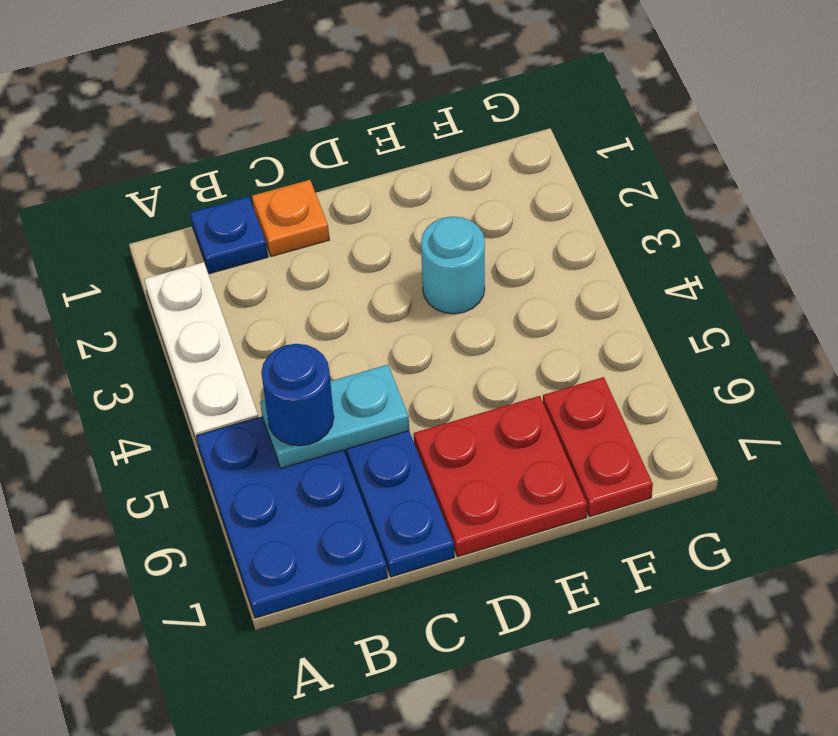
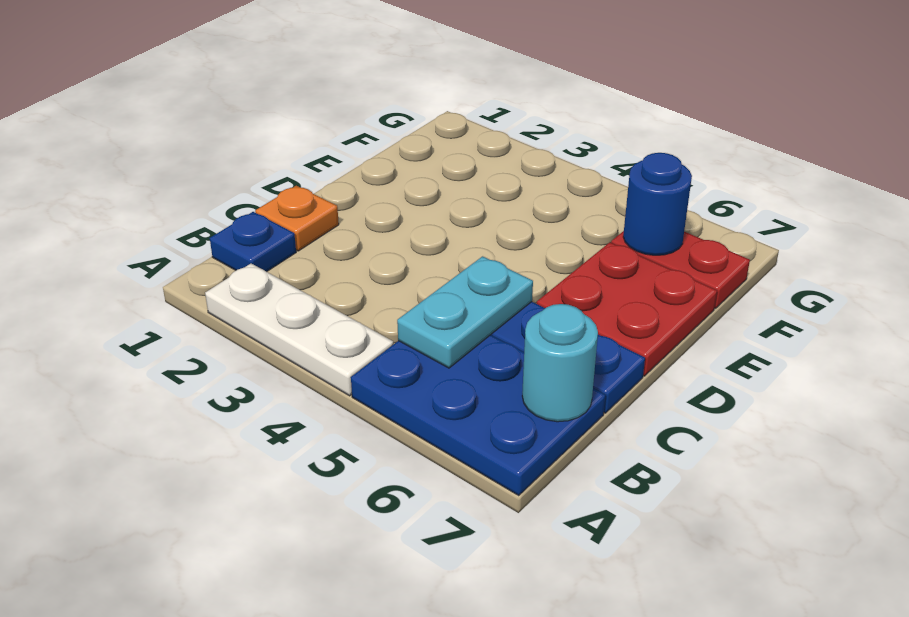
blue 1x1 round brick [261,344,334,446] -> blue 1x1 round brick moved to [623,153,692,255]
cyan 1x1 round brick [421,216,485,314] -> cyan 1x1 round brick moved to [522,304,598,422]

